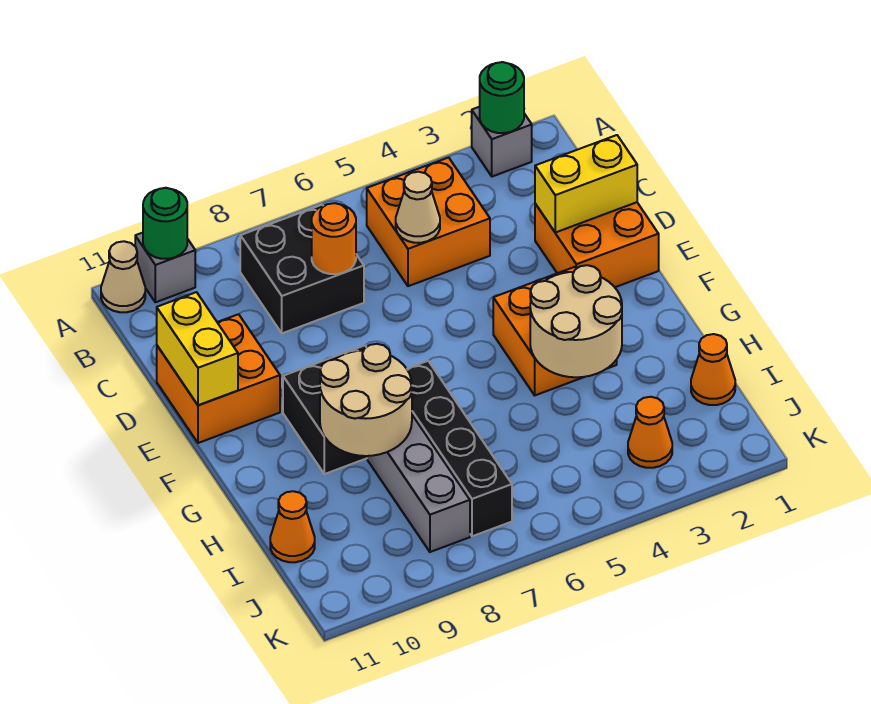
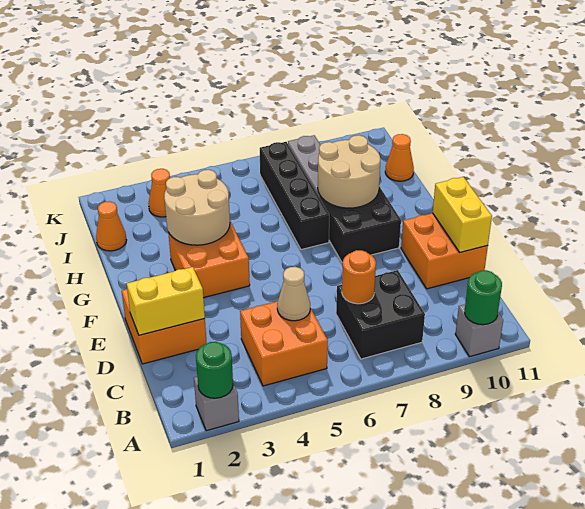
tan 1x1 cone [101,241,145,312] -> none

